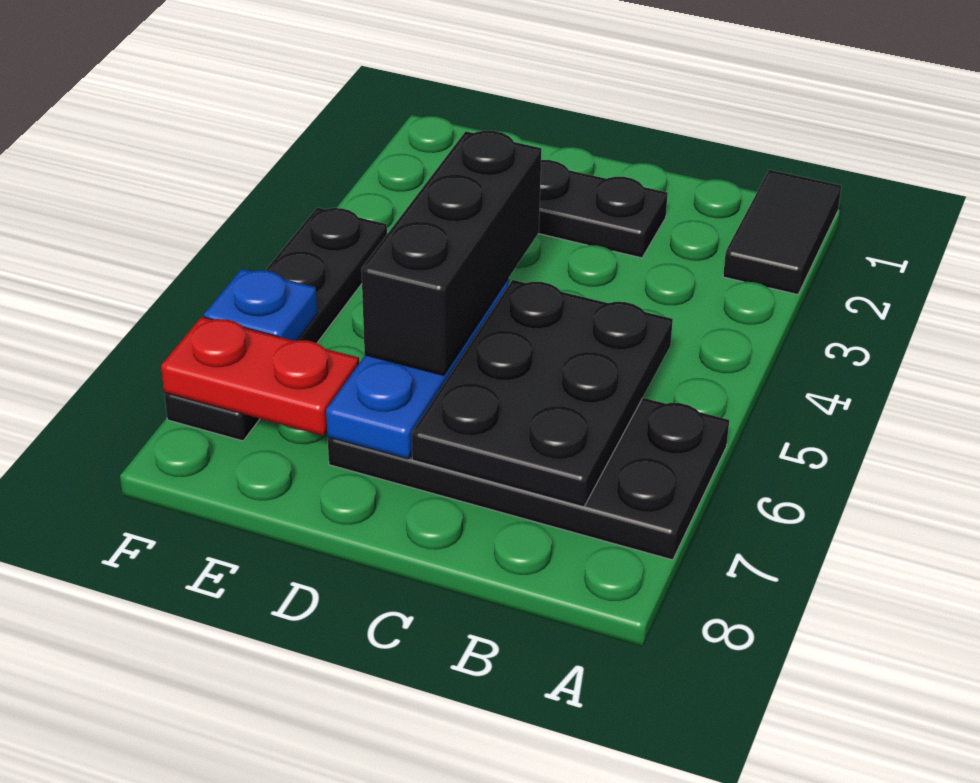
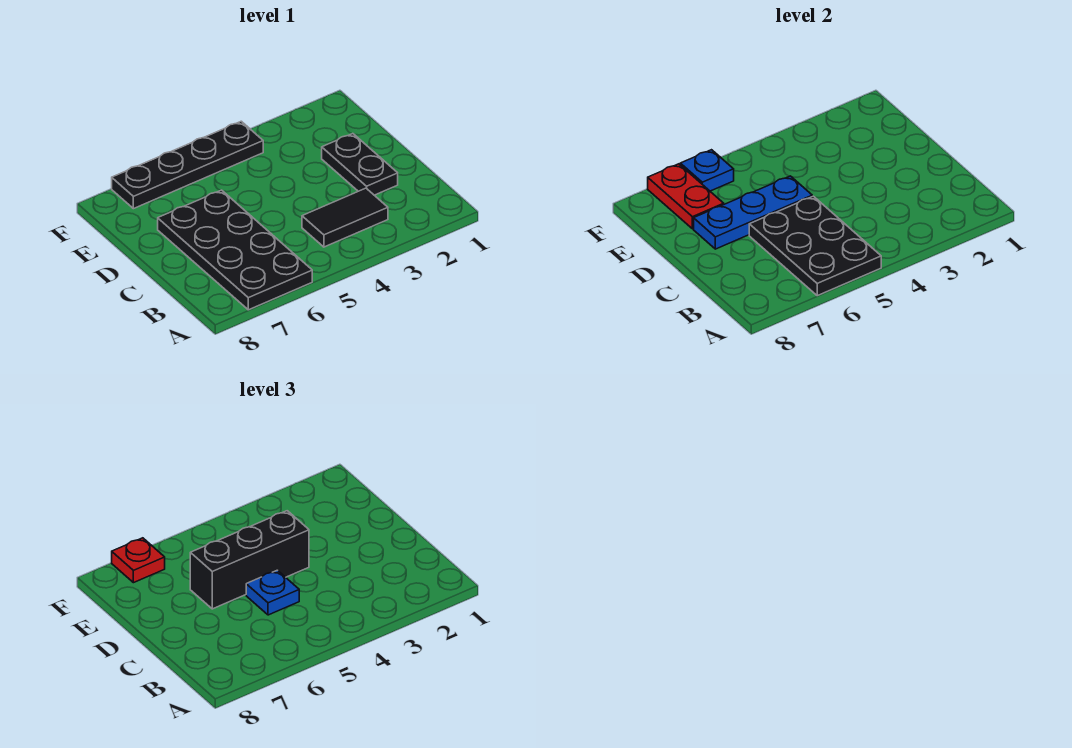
black 1x2 tile [723,170,841,295] -> black 1x2 tile moved to [302,188,388,247]
black 2x3 plate [412,280,673,507] -> black 2x3 plate turned to [749,196,881,296]
none -> blue 1x1 plate [246,570,299,615]
none -> red 1x1 plate [112,538,165,583]

